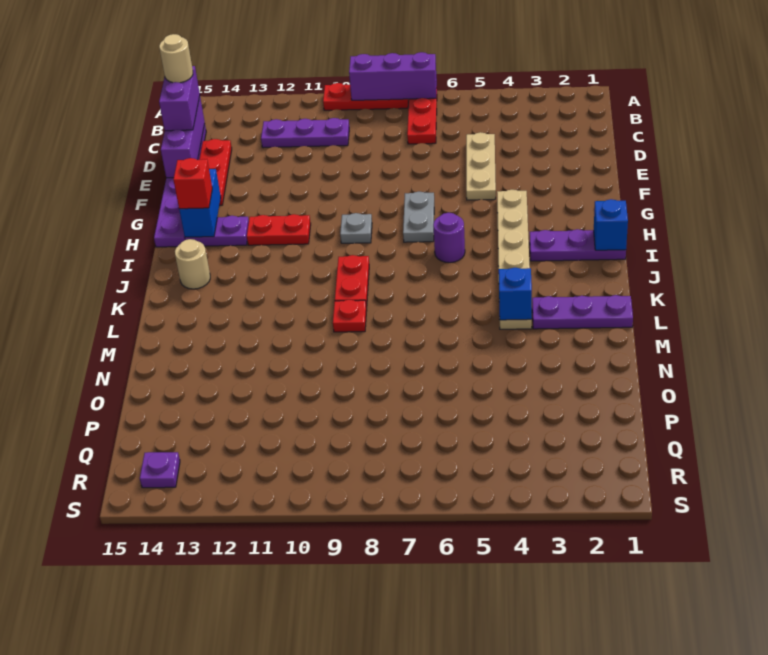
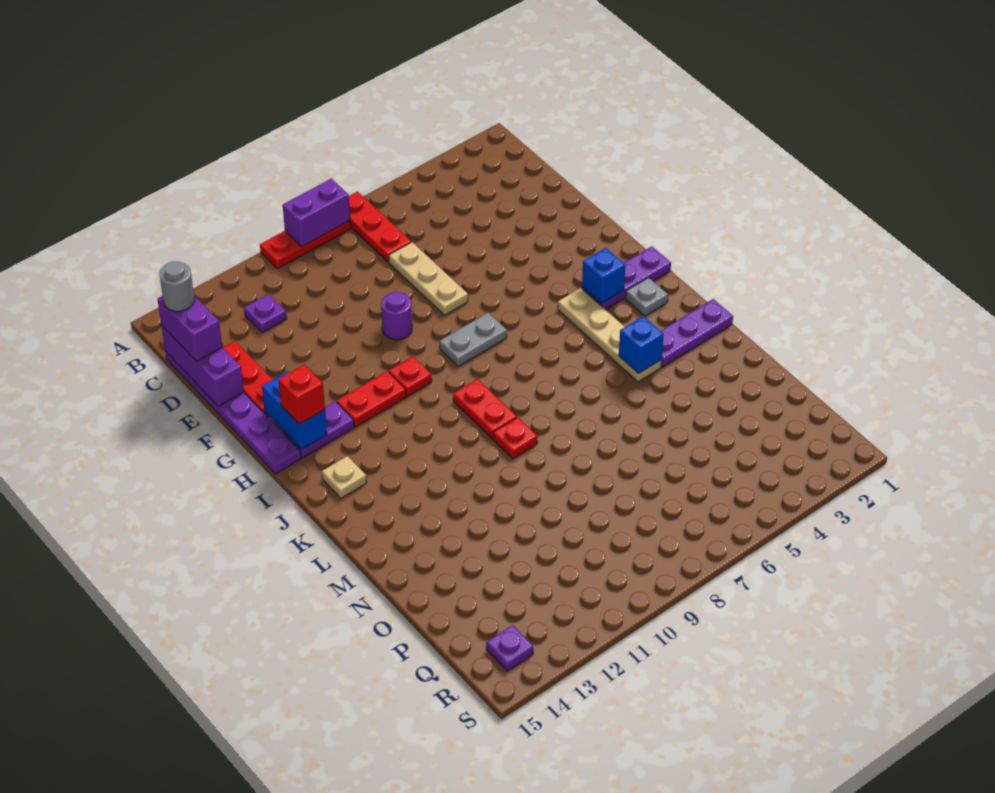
purple 1x3 brick [349,52,437,100] -> purple 1x2 brick [283,179,350,246]
purple 1x3 plate [261,118,349,148] -> purple 1x1 plate [244,294,287,333]
tan 1x1 round brick [159,34,193,83] -> grey 1x1 round brick [159,261,194,311]
tan 1x3 plate [466,132,496,200] -> tan 1x3 plate moved to [389,242,468,315]
tan 1x6 plate [497,190,532,329] -> tan 1x4 plate [558,288,662,382]
grey 1x2 plate [403,192,434,242] -> grey 1x2 plate turned to [439,313,507,366]
grey 1x1 plate [340,213,372,243] -> grey 1x1 plate moved to [626,278,668,316]
none -> red 1x1 plate [389,356,432,396]
blue 1x1 brick [594,199,628,250] -> blue 1x1 brick moved to [582,248,625,304]
purple 1x1 round brick [433,213,465,263] -> purple 1x1 round brick moved to [381,292,412,340]
tan 1x1 round brick [175,239,210,289] -> tan 1x1 plate [322,456,367,498]

